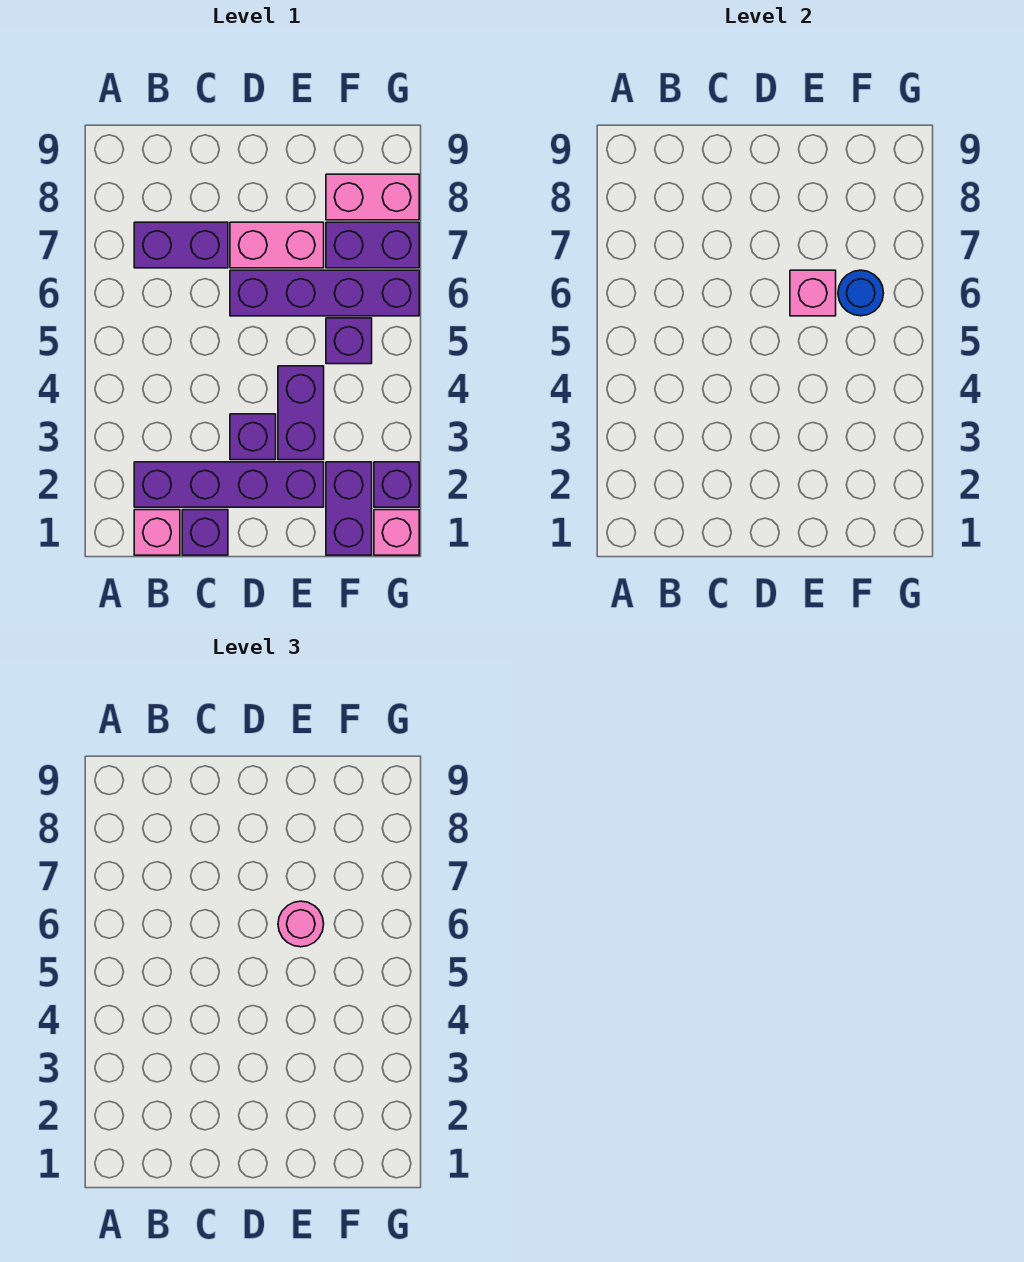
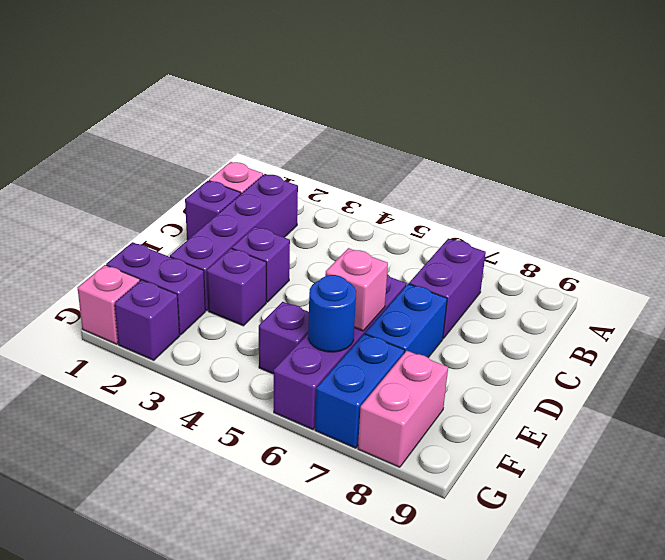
pink 1x2 brick [230,222,324,268] -> blue 1x2 brick [365,284,447,358]
purple 1x2 brick [278,366,324,460] -> purple 1x1 brick [207,249,266,326]
pink 1x1 round brick [278,901,324,947] -> none
purple 1x2 brick [326,222,419,268] -> blue 1x2 brick [315,334,405,448]

